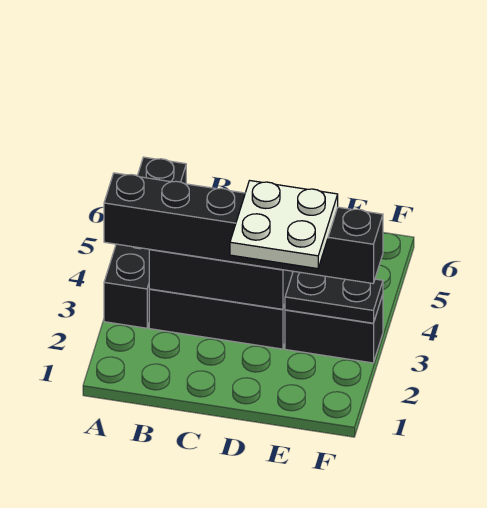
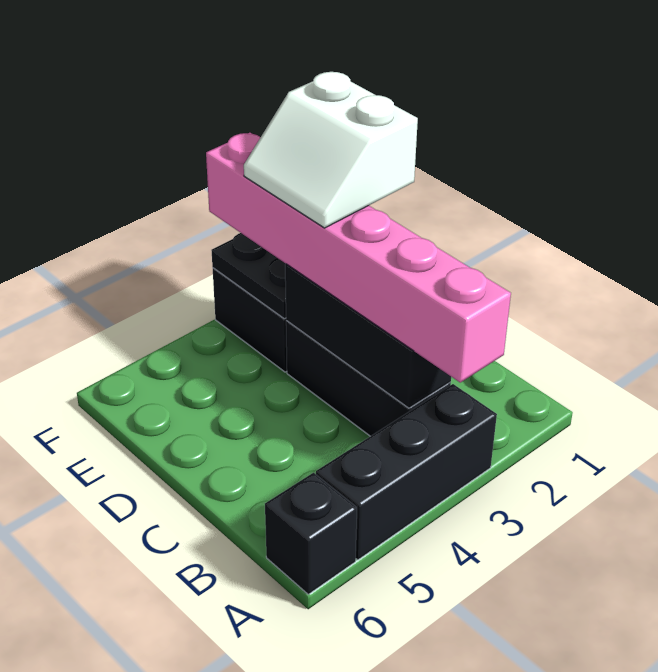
black 1x6 brick [104,173,383,283] -> pink 1x6 brick [206,133,511,382]
white 2x2 plate [230,181,338,269] -> white 2x2 slope [244,72,418,228]

